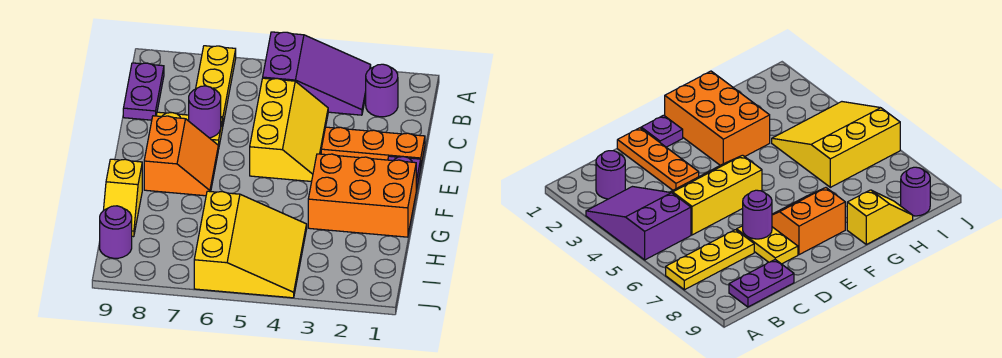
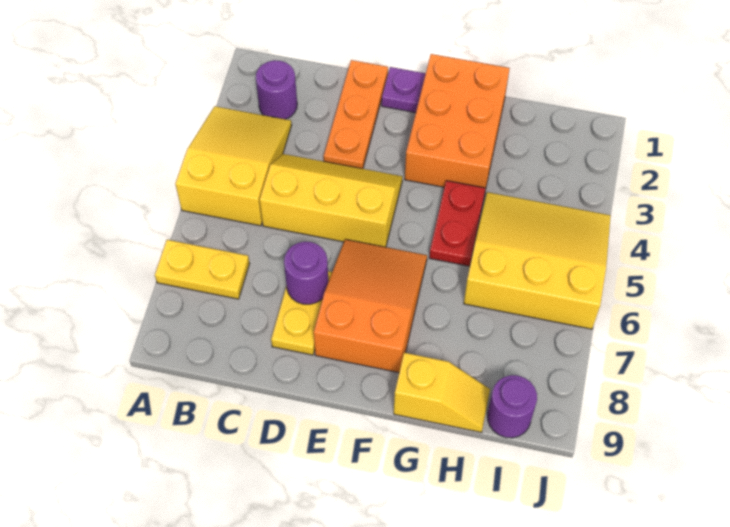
purple 2x3 slope [263,32,371,115] -> yellow 2x3 slope [175,106,292,226]
yellow 1x3 plate [196,46,236,124] -> yellow 1x2 plate [155,240,250,299]
purple 1x2 plate [123,63,164,120] -> none
orange 2x2 slope [144,116,218,196] -> orange 2x3 slope [314,239,427,373]
none -> red 1x2 plate [429,181,485,266]

